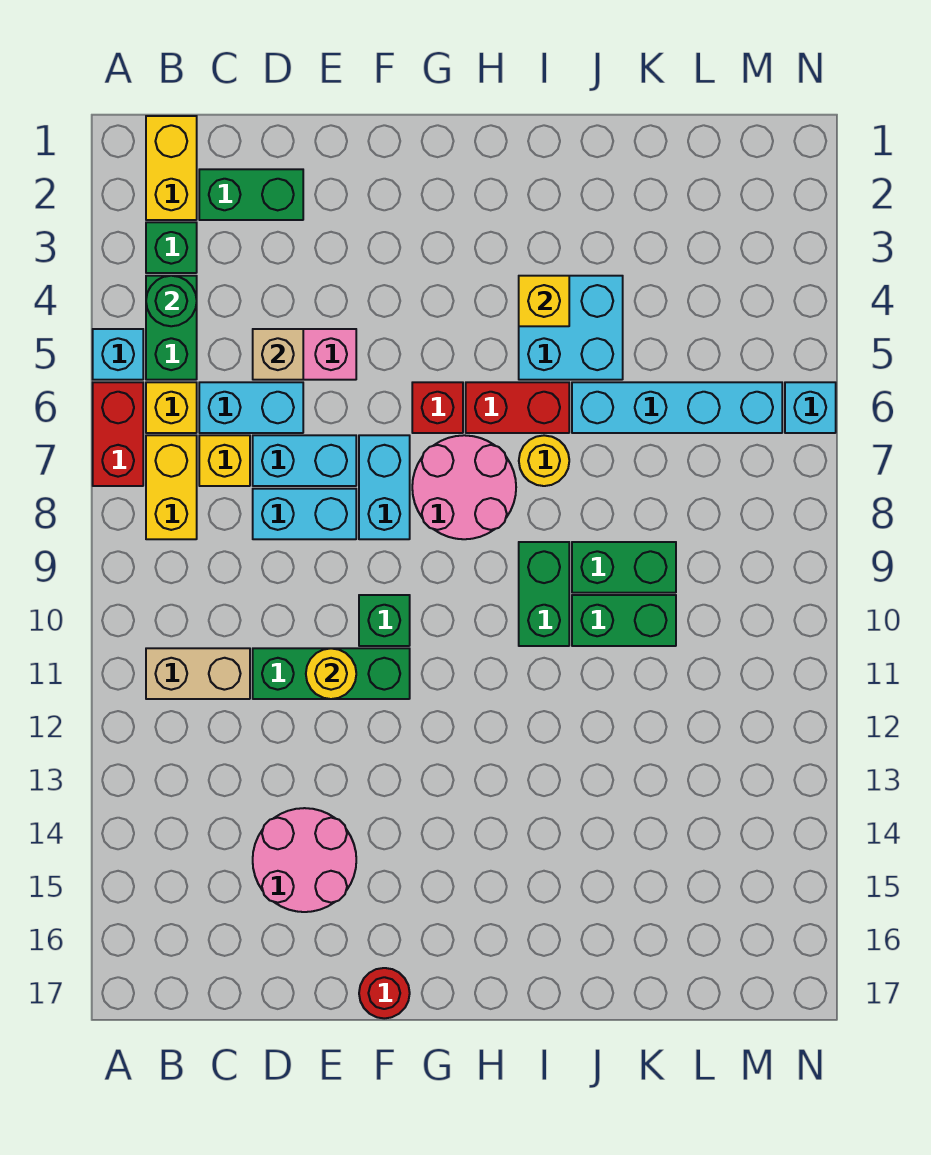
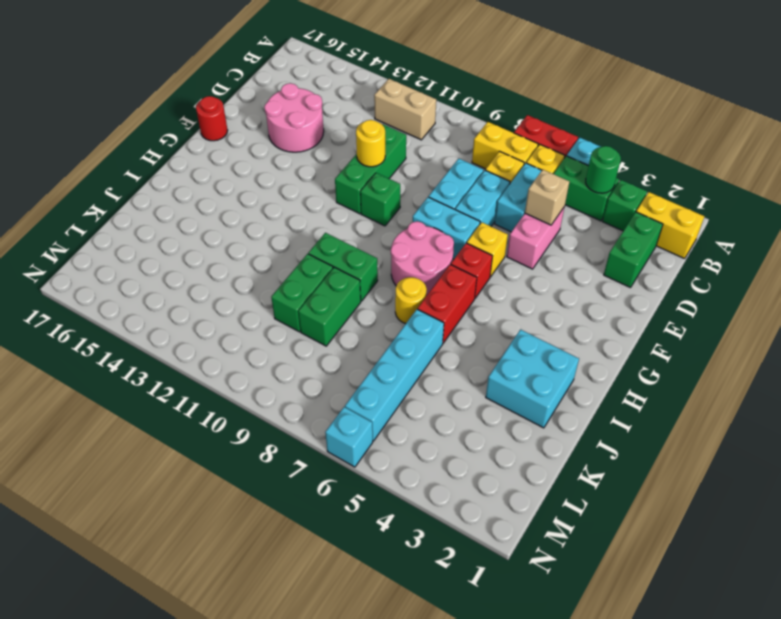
tan 1x2 brick [146,648,250,699] -> tan 1x2 brick turned to [374,79,436,140]
cyan 2x2 brick [519,276,623,380] -> cyan 2x2 brick moved to [486,330,579,428]
yellow 1x1 brick [519,276,569,326] -> yellow 1x1 brick moved to [467,222,508,277]

